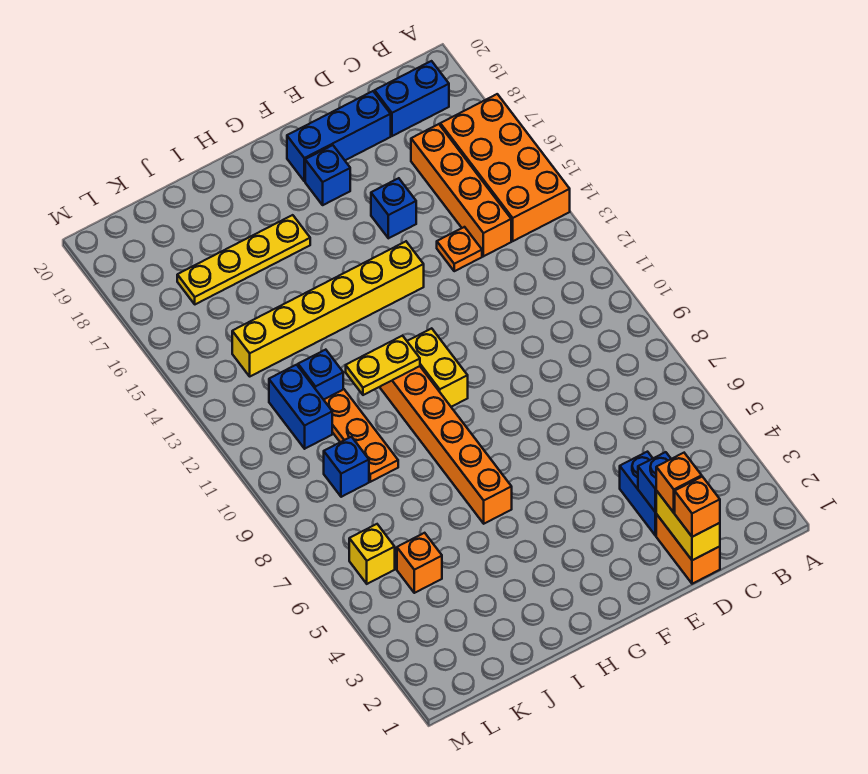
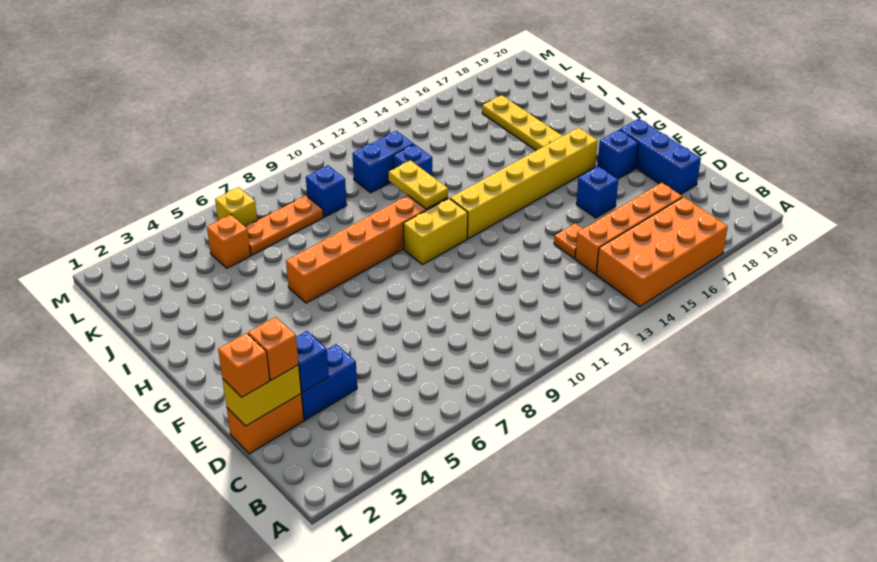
blue 1x2 brick [375,61,449,136] -> none
yellow 1x6 brick [232,242,424,376] -> yellow 1x6 brick turned to [450,128,598,239]
orange 1x3 plate [324,389,398,482] -> orange 1x3 plate moved to [246,196,323,255]

